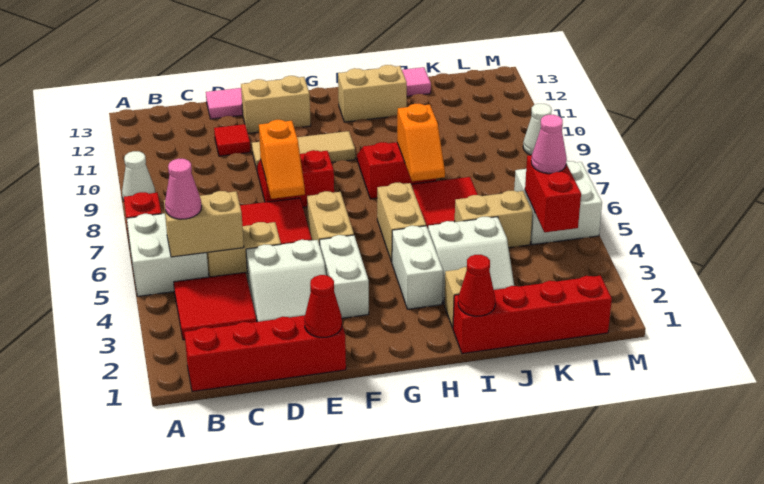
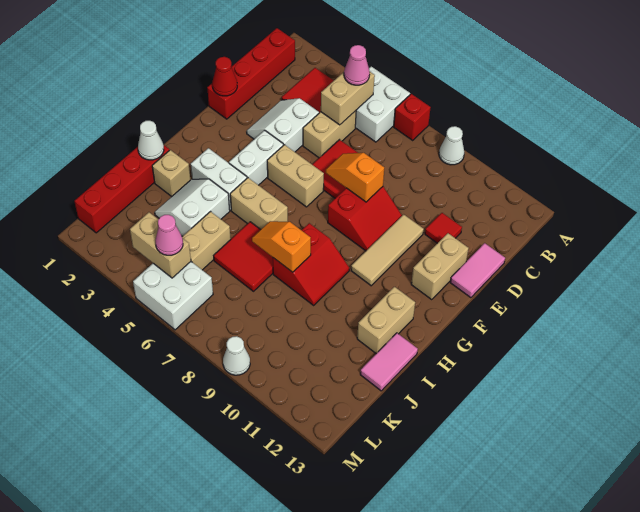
white 1x2 brick [320,235,369,318] -> white 1x2 brick turned to [229,130,283,185]
red 1x1 cone [458,255,495,316] -> white 1x1 cone [138,121,164,160]
red 1x2 brick [525,155,581,232] -> tan 1x2 brick [130,212,191,278]

